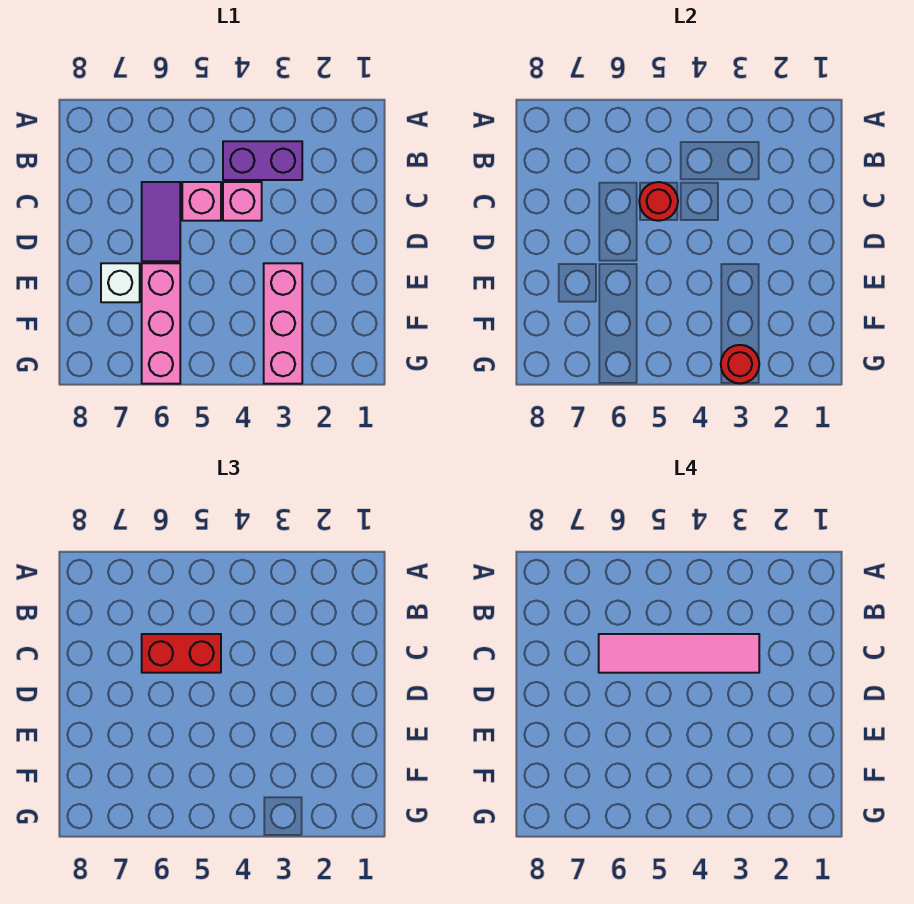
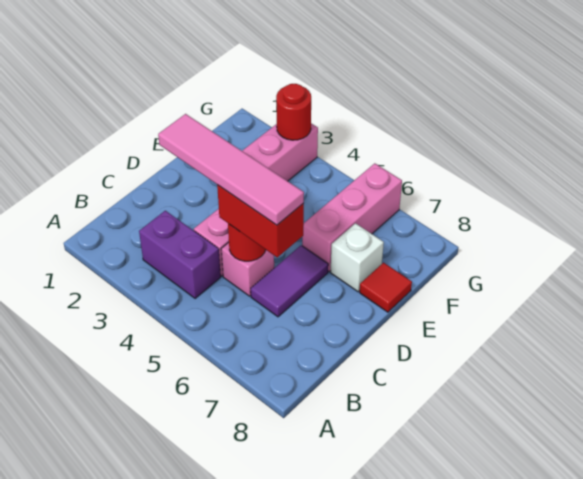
none -> red 1x1 tile [360,263,412,312]

